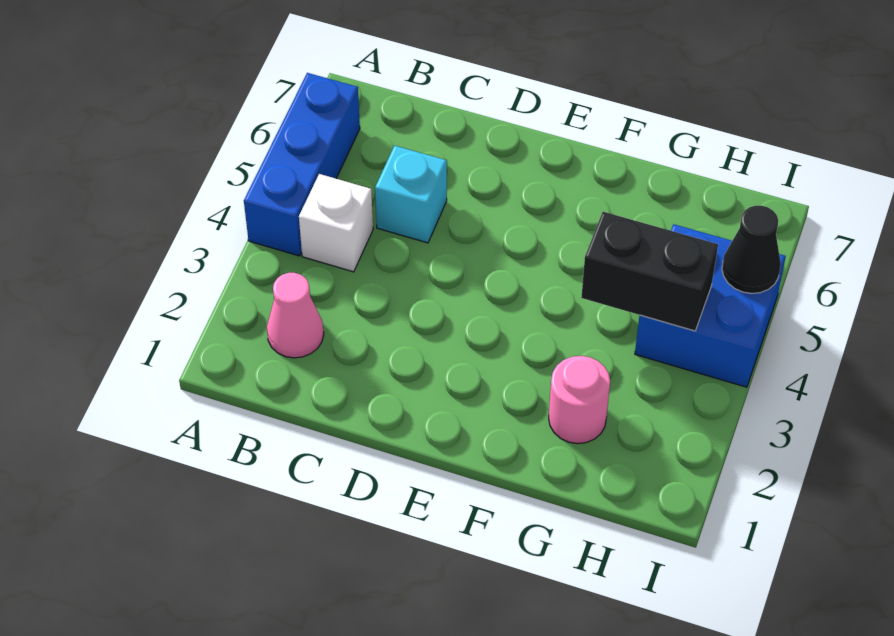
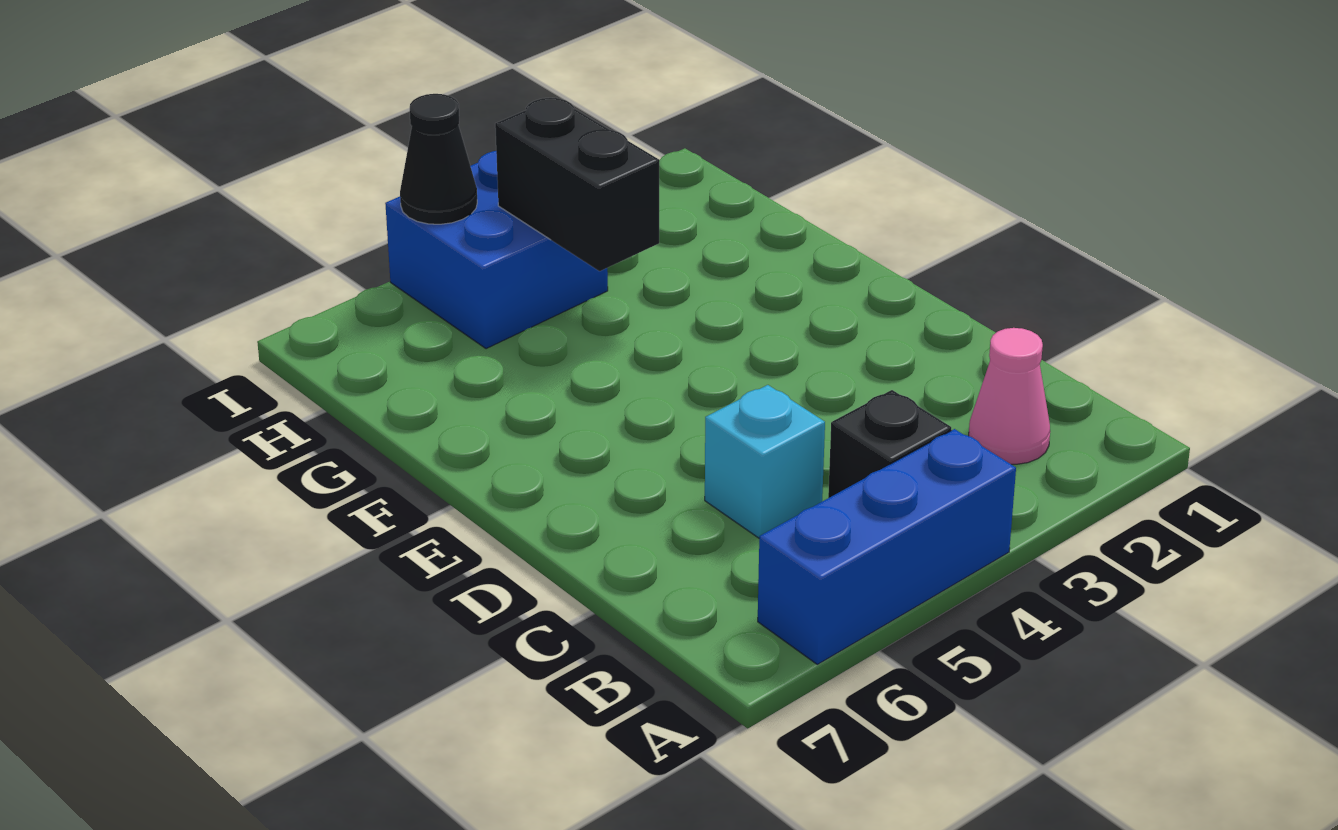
white 1x1 brick [299,174,373,272] -> black 1x1 brick [828,390,951,498]
pink 1x1 round brick [549,356,610,444] -> none

